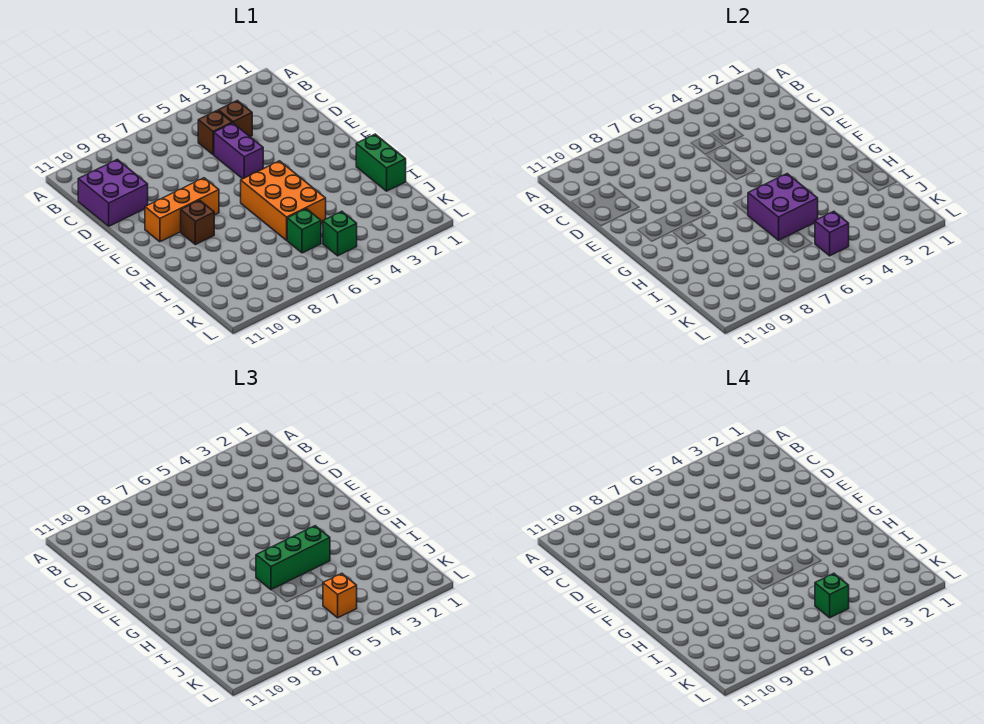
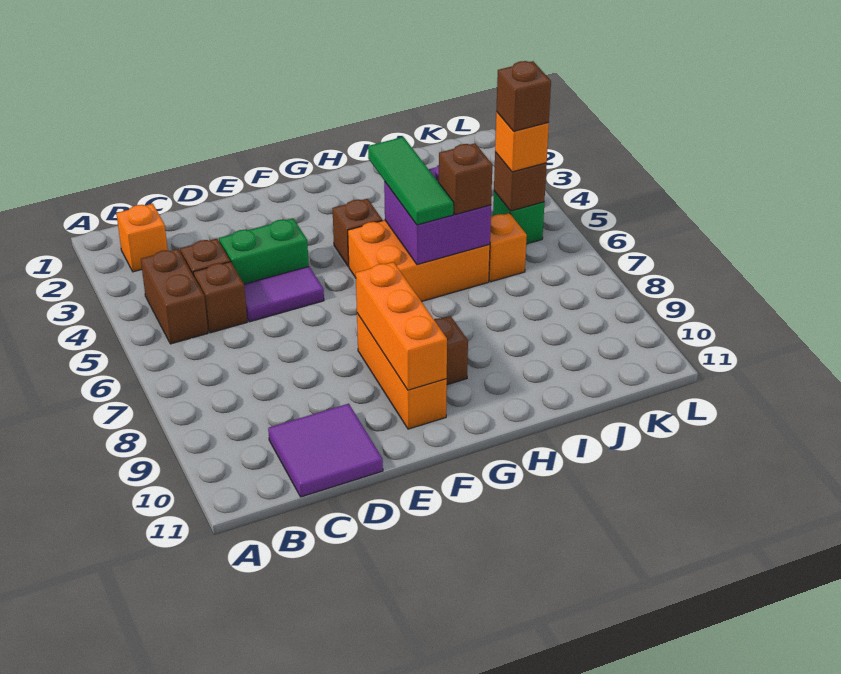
none -> orange 1x1 brick [116,204,168,272]
none -> brown 1x2 brick [141,249,208,344]
purple 2x2 brick [78,159,148,226] -> purple 2x2 tile [268,404,383,497]
purple 1x2 brick [214,123,263,179] -> purple 1x2 tile [244,267,324,322]
none -> orange 1x3 brick [356,262,447,390]
none -> brown 1x1 brick [332,199,382,267]
green 1x2 brick [356,134,406,191] -> green 1x2 brick moved to [219,218,309,284]
green 1x3 brick [256,526,330,590] -> green 1x3 tile [368,137,454,225]
none -> brown 1x1 brick [439,143,492,214]
green 1x1 brick [287,209,321,253] -> orange 1x1 brick [489,213,527,282]
purple 1x1 brick [815,211,849,256] -> brown 1x1 brick [494,152,547,211]
green 1x1 brick [815,573,849,618] -> brown 1x1 brick [496,61,551,131]

